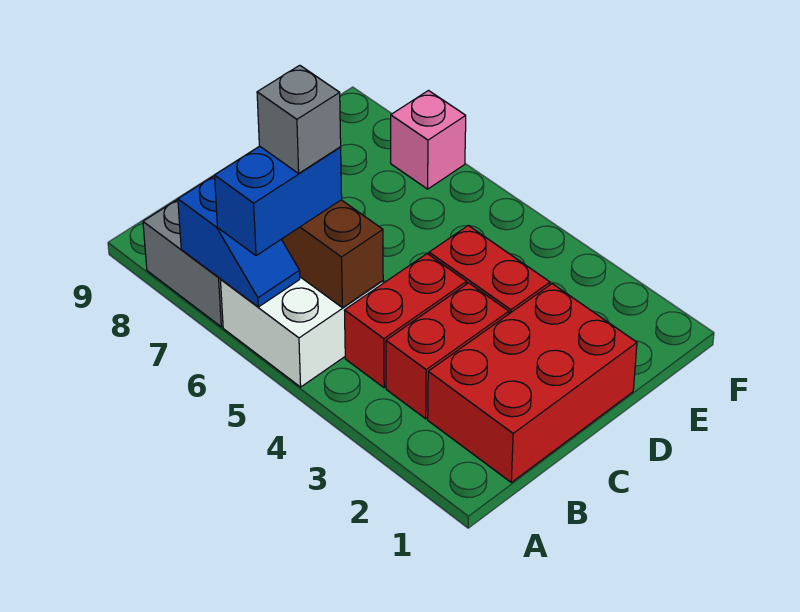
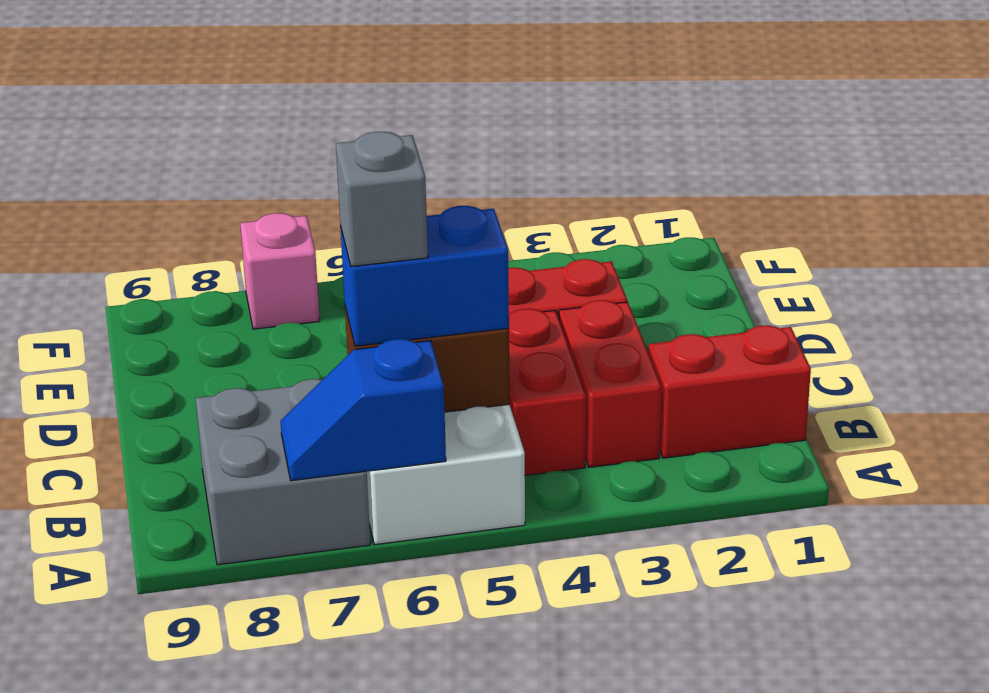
blue 1x2 slope [178,176,300,307] -> blue 1x2 slope turned to [281,339,446,481]
blue 1x2 brick [215,146,342,256] -> blue 1x2 brick turned to [340,206,509,346]
red 2x3 brick [428,284,637,482] -> red 1x2 brick [648,326,811,458]

